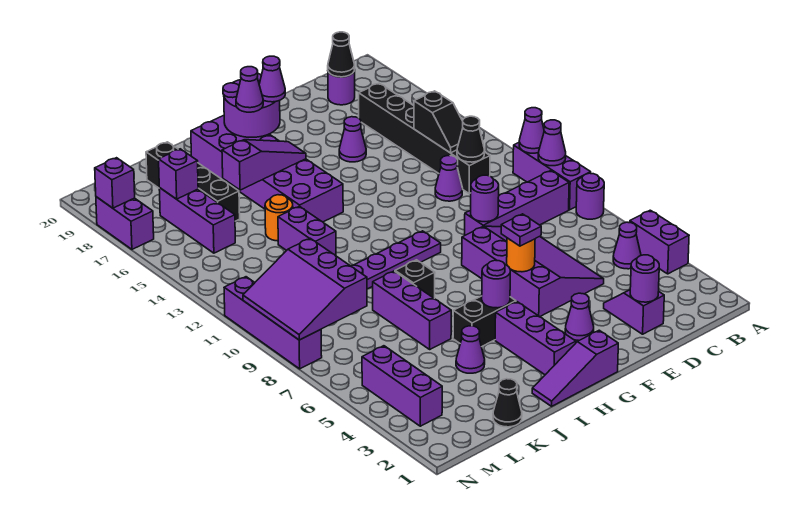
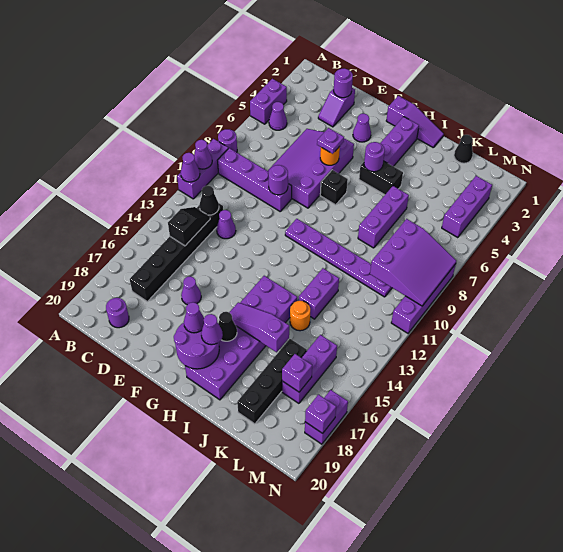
black 1x1 cone [328,32,355,77] -> black 1x1 cone moved to [218,312,237,341]
black 1x1 brick [395,260,435,299] -> black 1x1 brick moved to [320,170,348,205]
purple 1x1 cone [456,326,485,373] -> none

